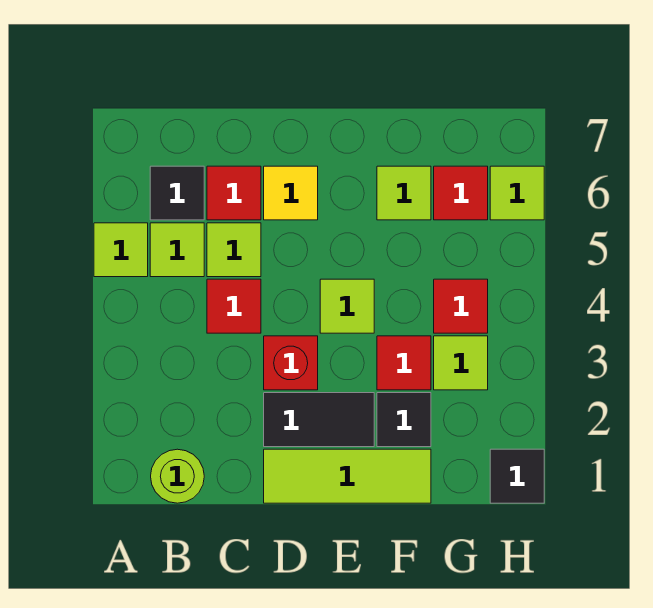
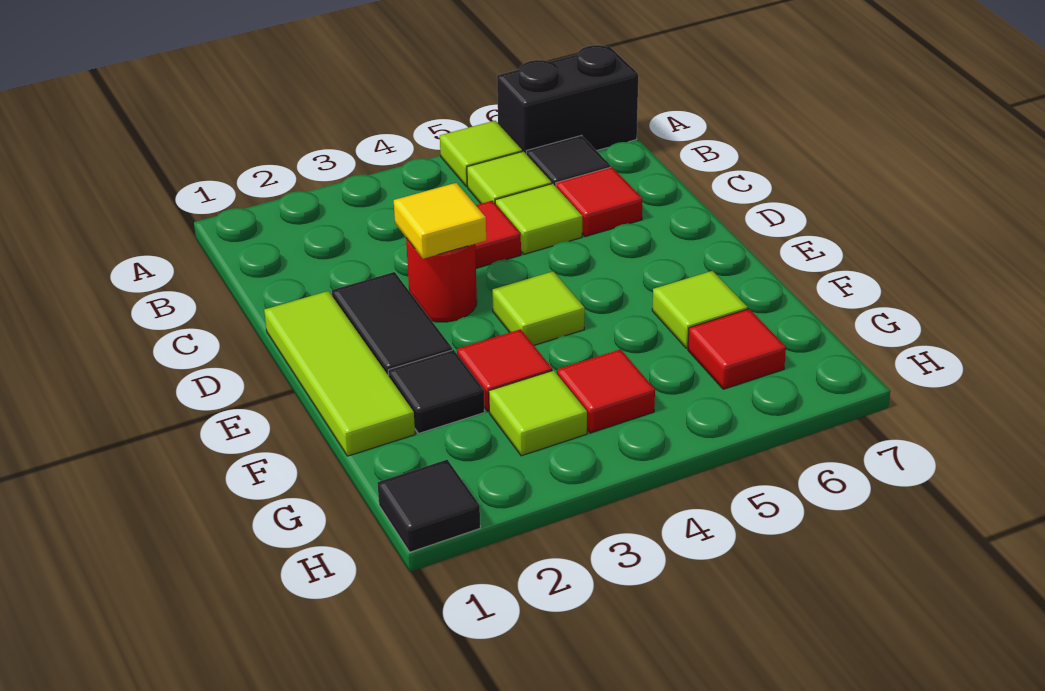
none -> black 1x2 brick [497,45,638,154]
lime 1x1 round brick [151,449,204,503] -> none
red 1x1 brick [264,336,318,390] -> red 1x1 round brick [406,238,477,322]
yellow 1x1 tile [264,166,318,220] -> yellow 1x1 tile moved to [394,183,486,259]
lime 1x1 tile [490,166,544,220] -> none

